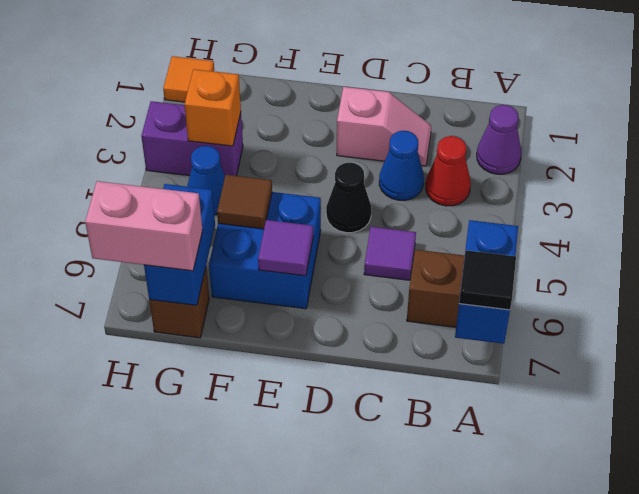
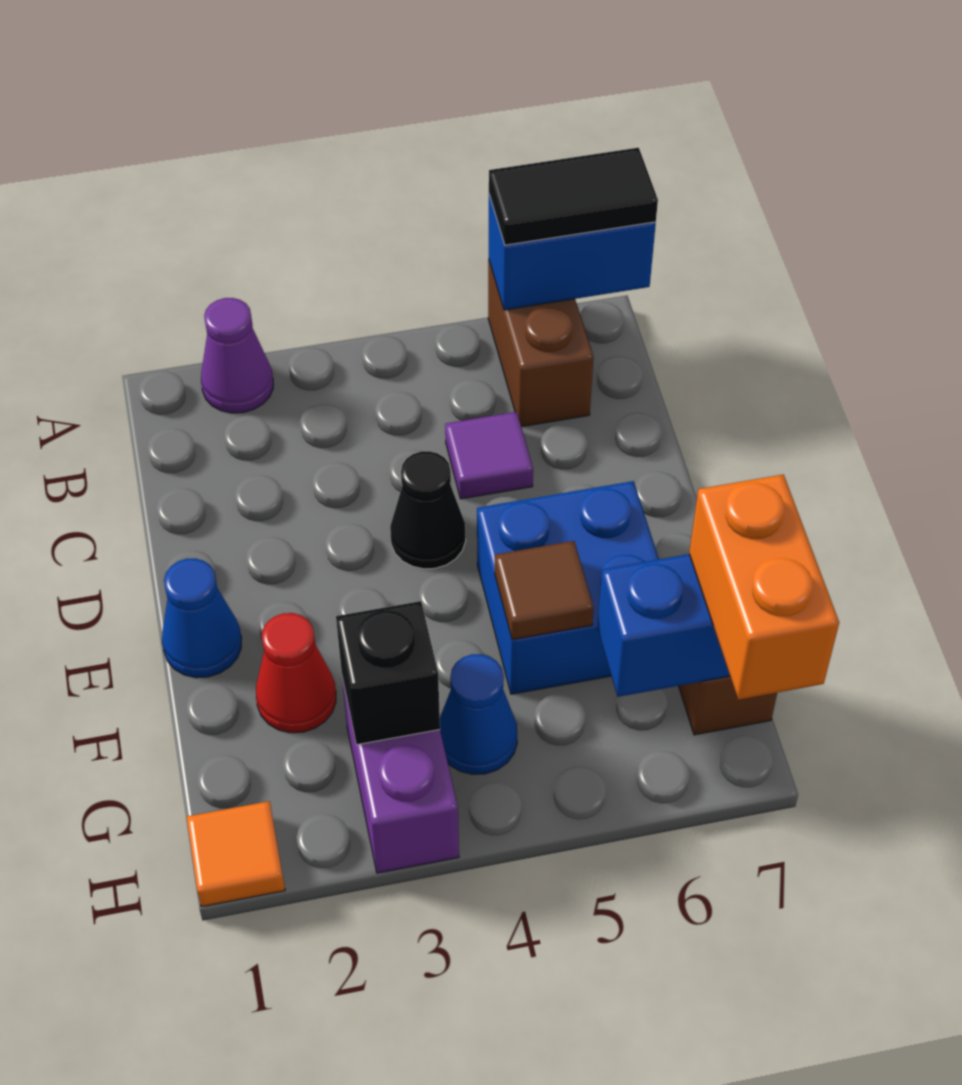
black 1x1 tile [459,250,516,310] -> black 1x2 tile [489,148,658,245]
red 1x1 cone [426,136,471,206] -> red 1x1 cone moved to [256,613,336,733]
pink 1x2 slope [337,87,431,166] -> none
blue 1x1 cone [379,131,424,200] -> blue 1x1 cone moved to [162,558,242,678]
purple 1x1 tile [258,220,313,276] -> none
orange 1x1 brick [184,69,241,146] -> black 1x1 brick [336,601,440,745]
pink 1x2 brick [85,181,203,271] -> orange 1x2 brick [689,475,839,700]

